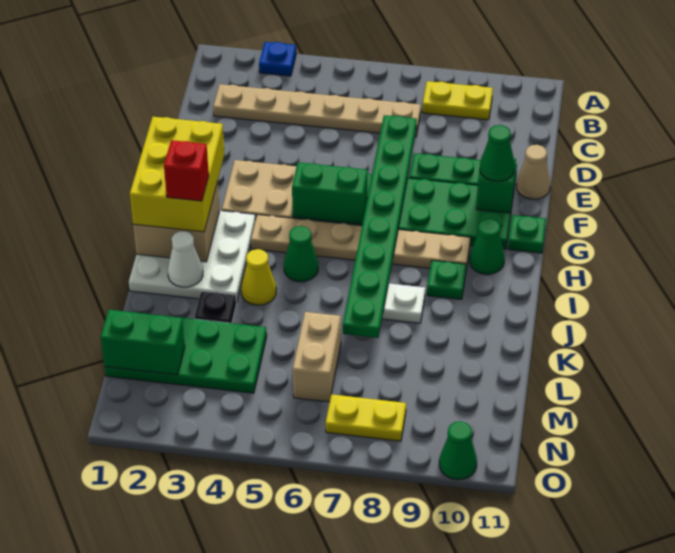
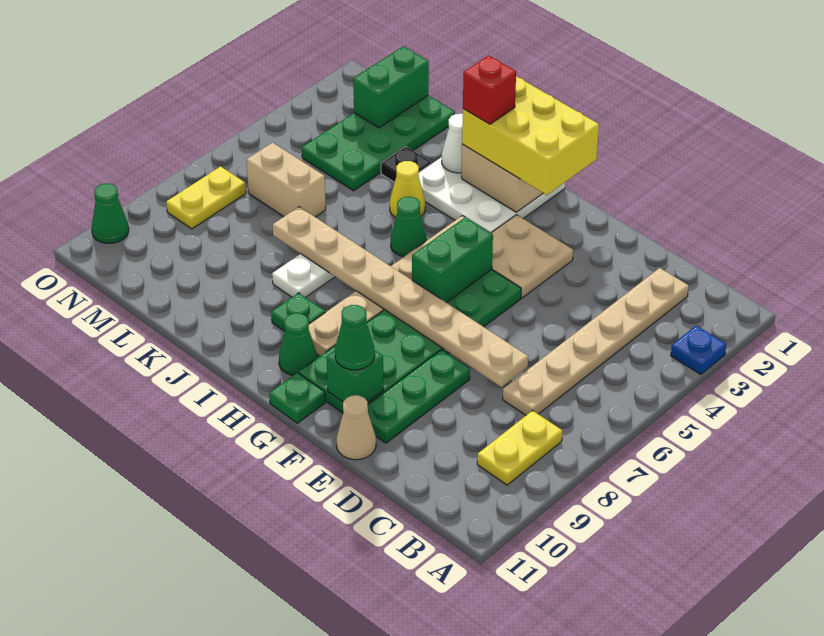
green 1x8 plate [343,115,417,338] -> tan 1x8 plate [273,207,528,387]

